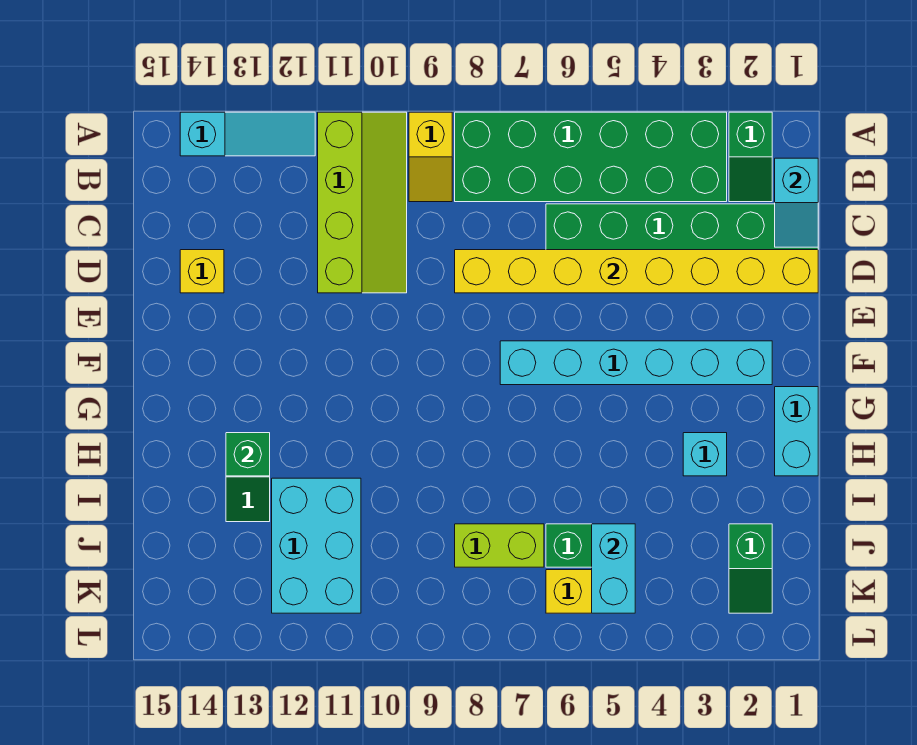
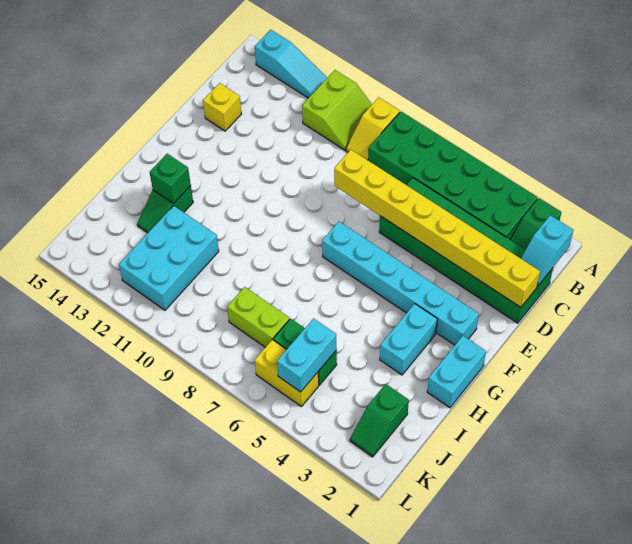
lime 2x4 slope [318,112,407,293] -> lime 2x2 slope [302,70,372,150]
cyan 1x1 brick [683,433,727,476] -> cyan 1x2 brick [380,304,437,375]

